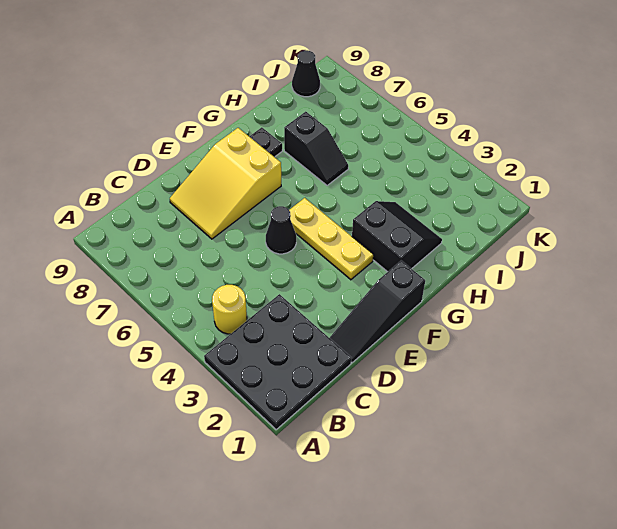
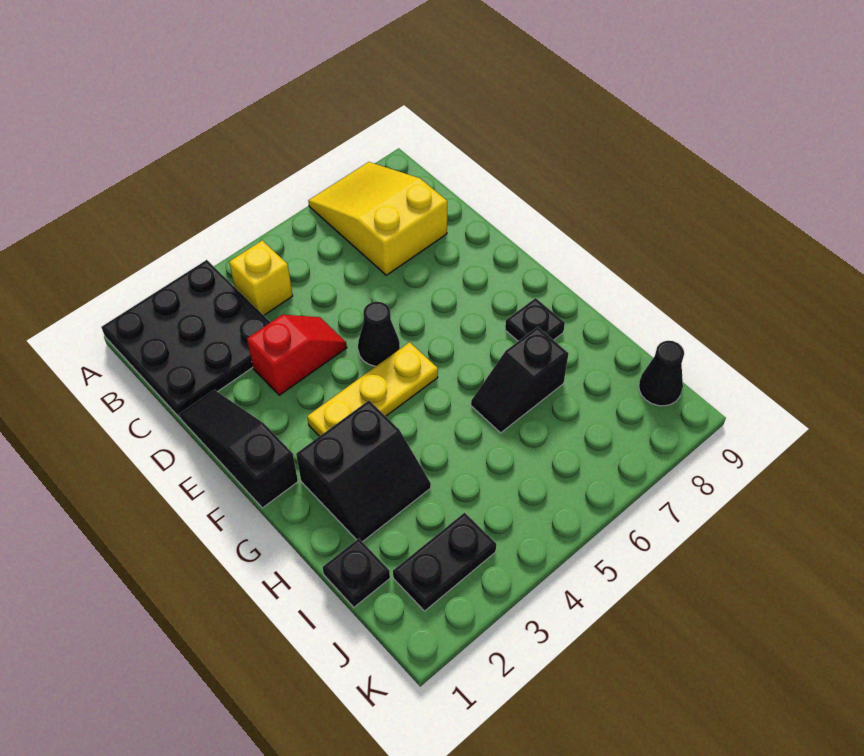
yellow 1x1 round brick [212,285,247,334] -> yellow 1x1 brick [229,240,293,315]
none -> red 1x2 slope [247,315,347,395]
yellow 2x3 slope [170,128,281,239] -> yellow 2x3 slope moved to [308,162,447,275]
none -> black 1x1 plate [323,539,390,607]
none -> black 1x2 plate [393,513,496,611]

